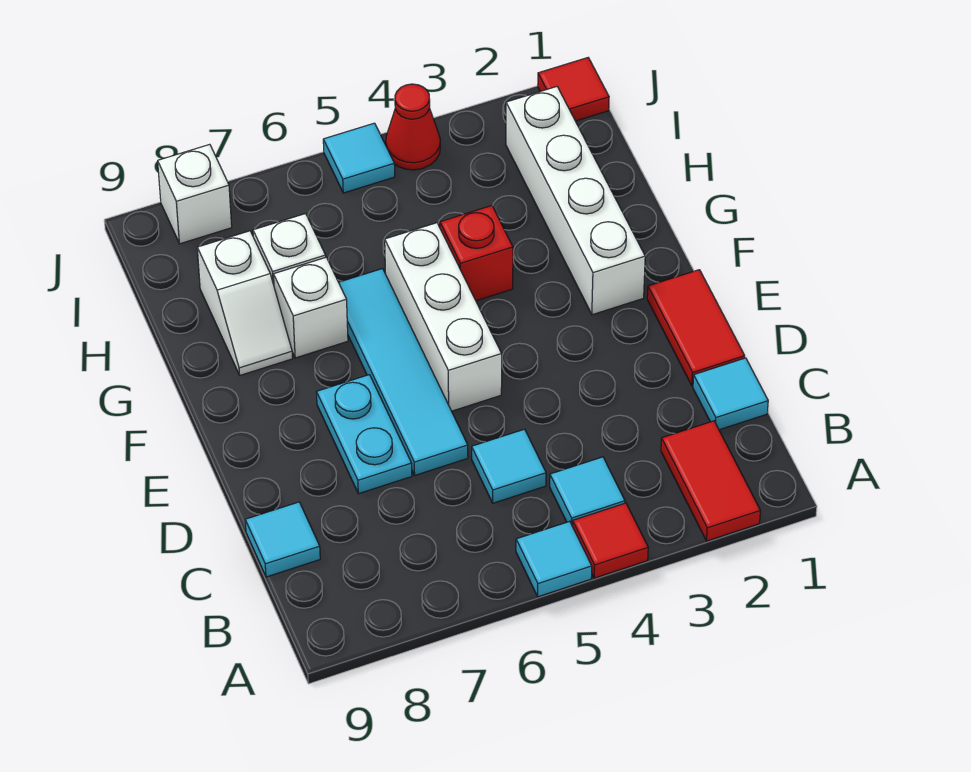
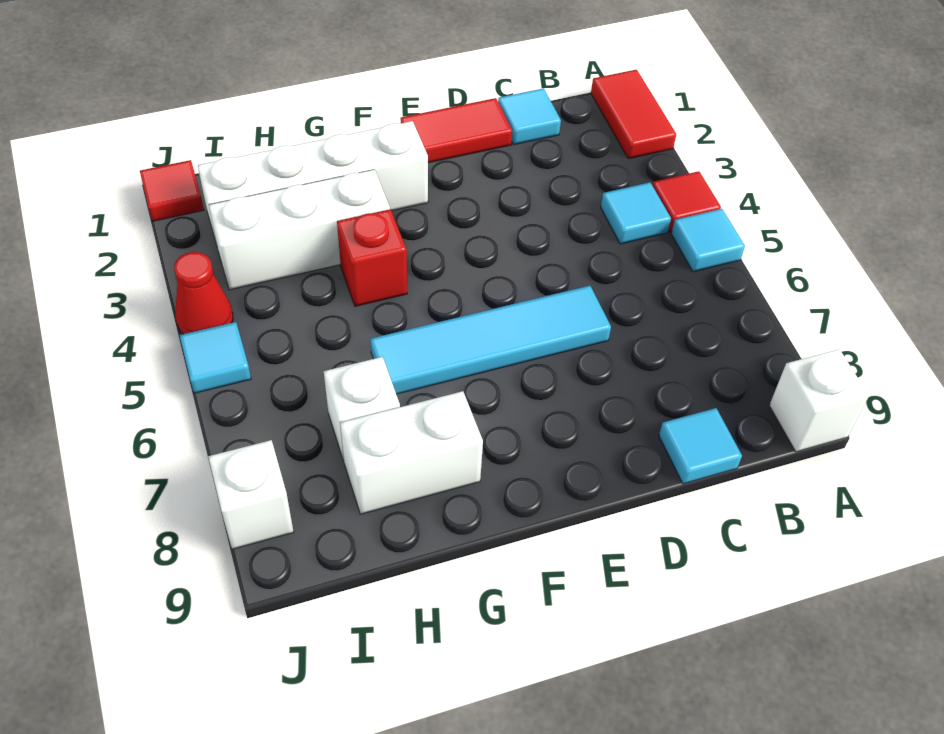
red 1x2 tile [661,421,760,541] -> red 1x2 tile turned to [591,69,676,159]
cyan 1x1 tile [472,429,546,503] -> none
cyan 1x2 plate [316,375,412,494] -> none
white 1x3 brick [385,223,502,411] -> white 1x3 brick moved to [209,170,390,290]
white 1x1 brick [274,257,348,358] -> white 1x1 brick moved to [769,349,869,452]
white 1x2 slope [197,231,293,375] -> white 1x2 brick [340,391,483,514]

